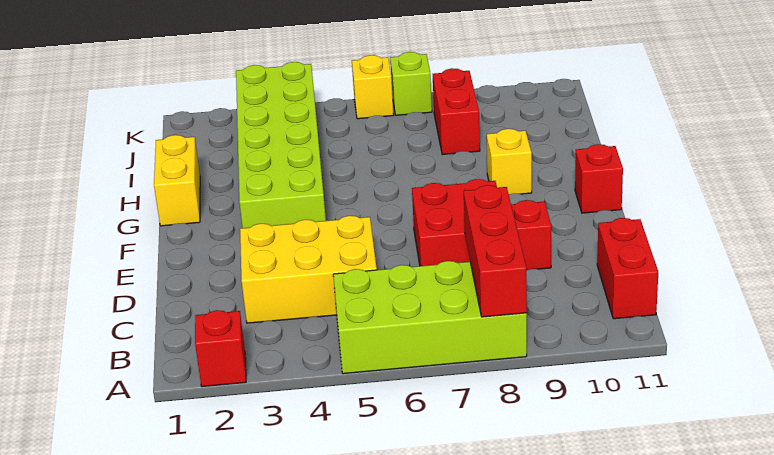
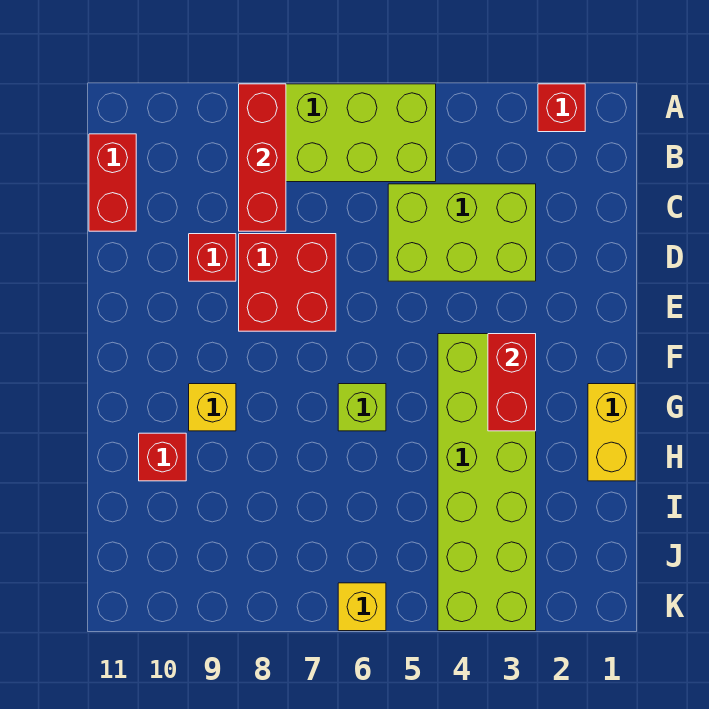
yellow 2x3 brick [240,216,377,323] -> lime 2x3 brick [388,184,536,281]
red 1x1 brick [575,144,623,213] -> red 1x1 brick moved to [139,433,186,481]
red 1x2 brick [433,68,480,155] -> red 1x2 brick moved to [488,334,536,431]
lime 1x1 brick [390,52,432,115] -> lime 1x1 brick moved to [338,384,386,431]

